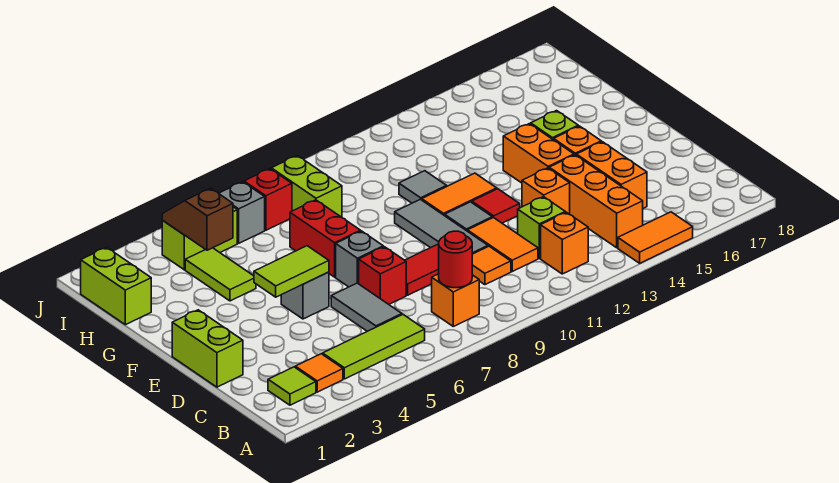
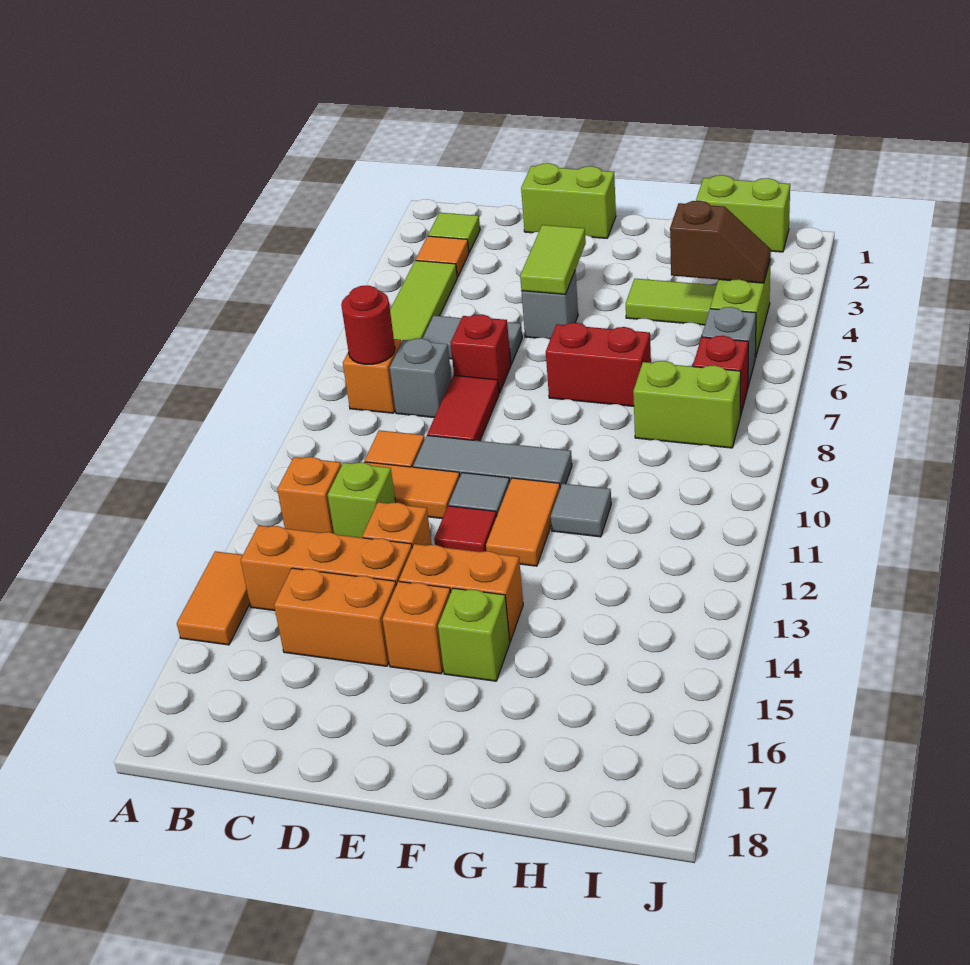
grey 1x1 brick [336,231,383,287] -> grey 1x1 brick moved to [390,338,451,418]

